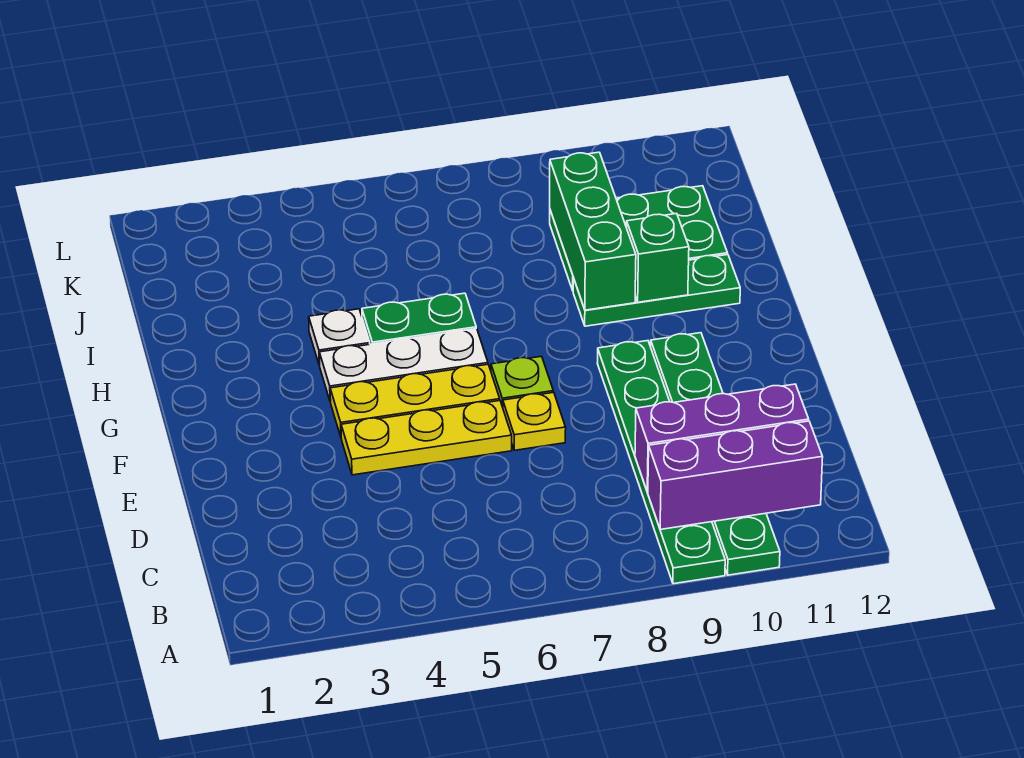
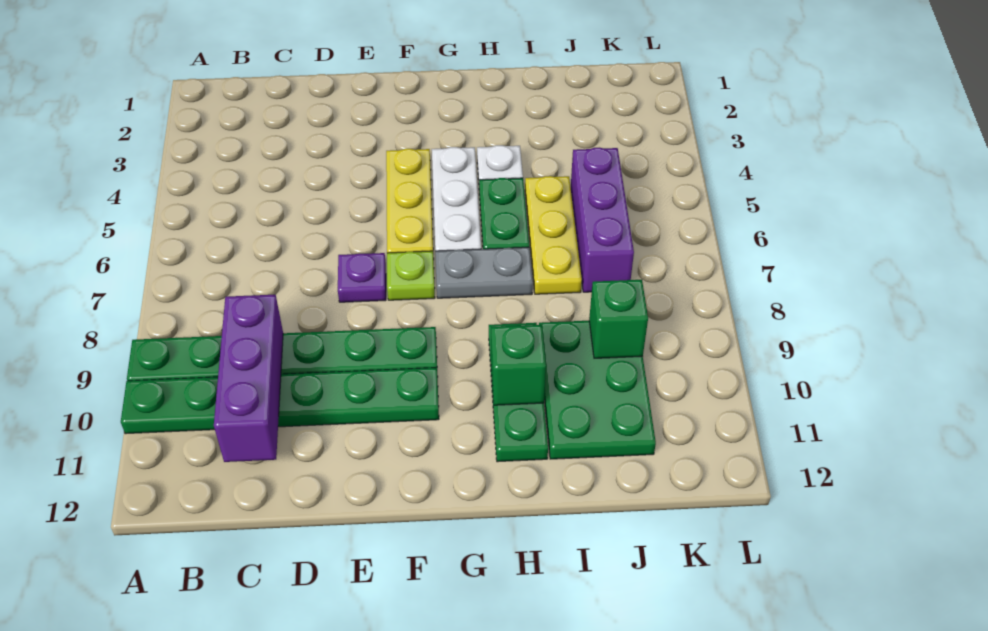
purple 1x3 brick [648,421,823,530] -> purple 1x3 brick moved to [571,148,634,292]
yellow 1x3 plate [341,401,512,475] -> yellow 1x3 plate moved to [525,176,582,294]
yellow 1x1 plate [503,392,566,450] -> purple 1x1 plate [338,253,386,302]
none -> grey 1x2 plate [435,247,533,298]
green 1x3 brick [550,152,636,310] -> green 1x1 brick [589,280,648,358]

